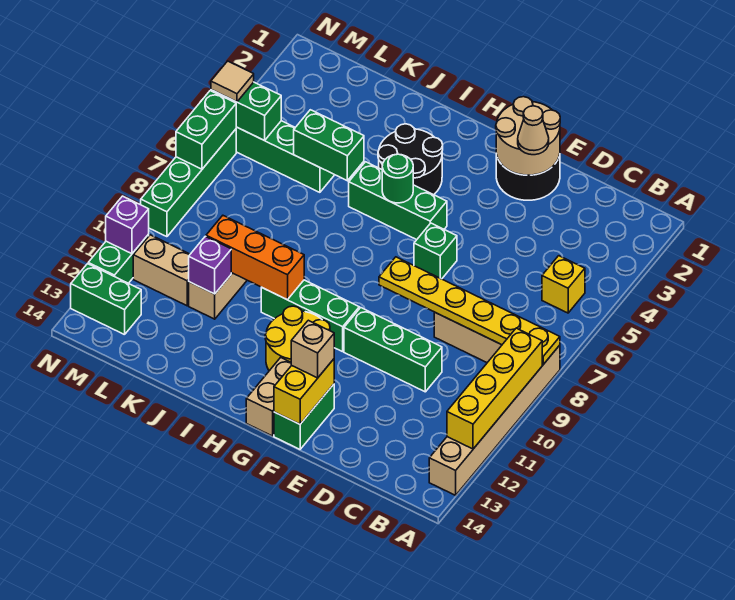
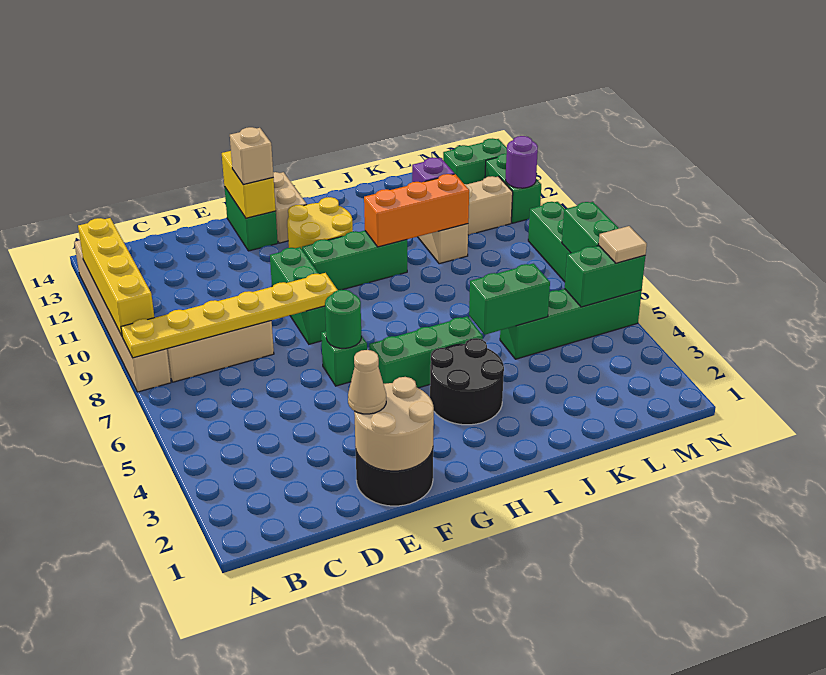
yellow 1x1 brick [542,256,585,313] -> none
green 1x3 brick [344,308,442,392] -> green 1x3 brick turned to [270,247,326,344]
green 1x1 round brick [382,154,413,203] -> green 1x1 round brick moved to [325,290,361,348]
purple 1x1 brick [106,196,149,254] -> purple 1x1 round brick [506,136,538,188]

